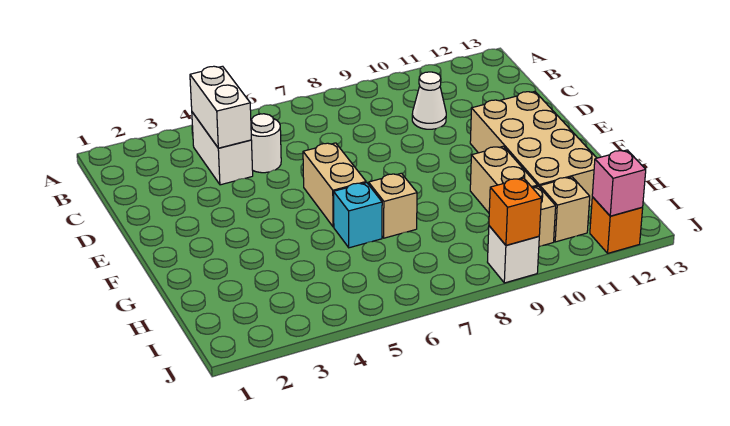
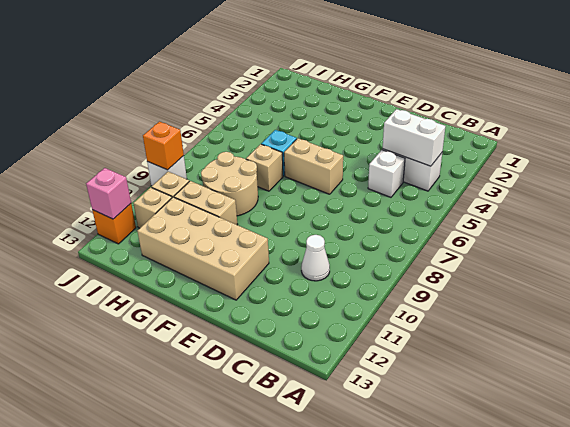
white 1x1 round brick [251,114,281,173] -> white 1x1 brick [368,150,405,197]
none -> tan 2x2 round brick [201,152,258,216]

